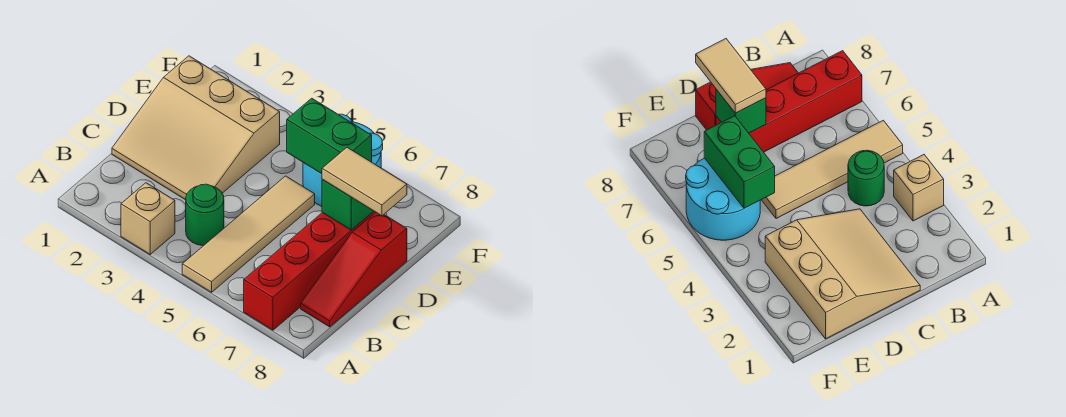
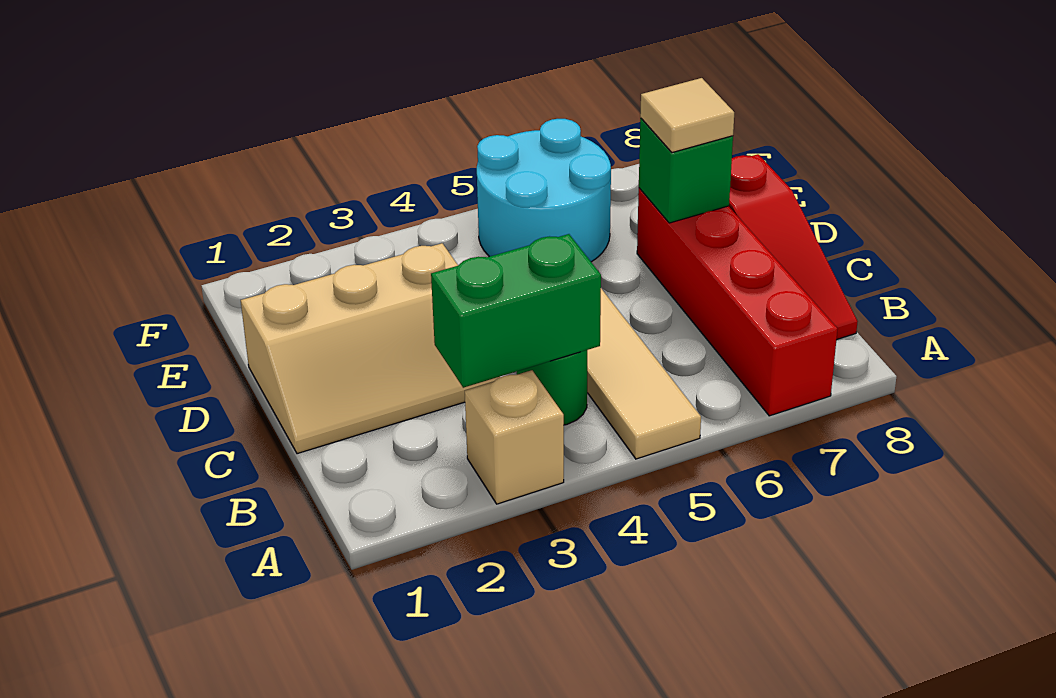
tan 3x3 slope [112,56,280,200] -> tan 2x3 slope [241,243,500,454]
tan 1x2 tile [322,147,407,216] -> tan 1x1 tile [640,78,734,153]
green 1x2 brick [287,98,372,174] -> green 1x2 brick moved to [431,234,601,388]

